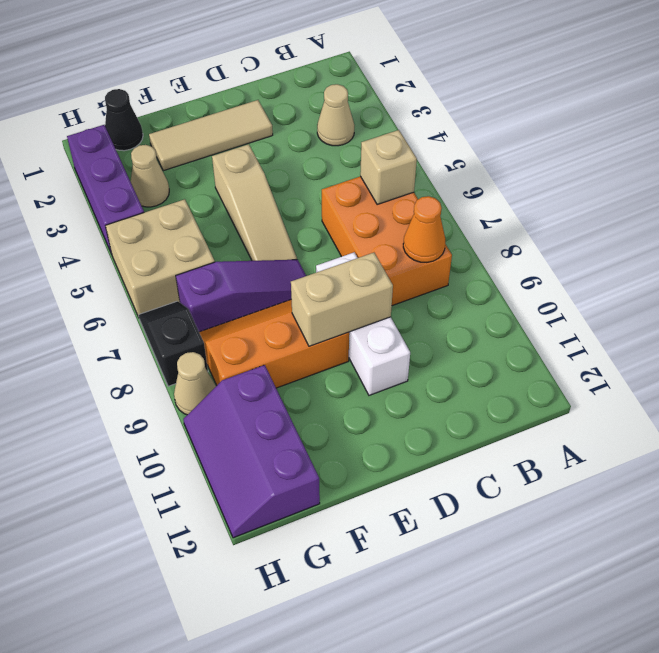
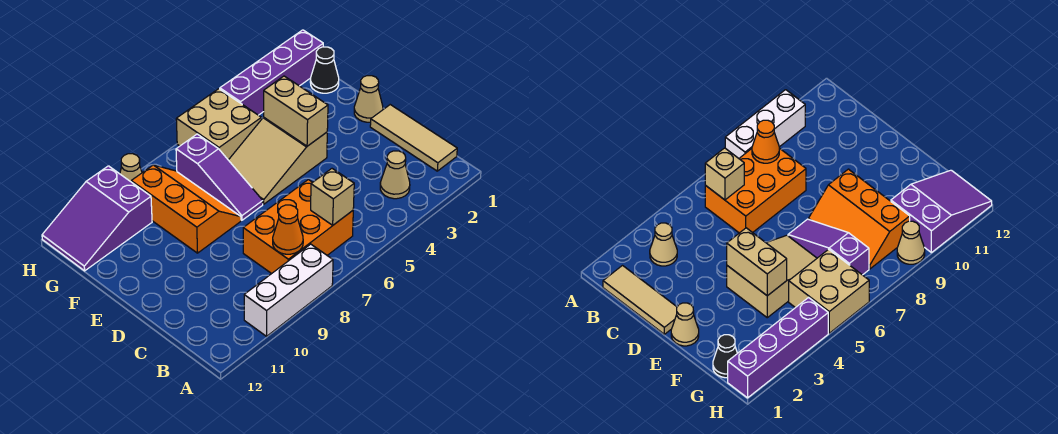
tan 1x3 tile [149,100,273,171] -> tan 1x3 tile moved to [370,105,457,171]
white 1x3 brick [316,252,410,395] -> white 1x3 brick moved to [244,244,333,336]
tan 1x2 brick [291,253,393,346] -> tan 1x2 brick moved to [264,76,328,146]
tan 1x3 slope [212,144,297,261] -> tan 2x3 slope [229,117,327,204]
tan 1x1 cone [131,145,169,207] -> tan 1x1 cone moved to [354,76,383,122]
purple 2x3 slope [183,365,320,538] -> purple 2x3 slope turned to [42,166,152,271]
purple 1x3 brick [67,125,144,252] -> purple 1x4 brick [220,30,323,115]
black 1x2 slope [139,301,208,386] -> none

